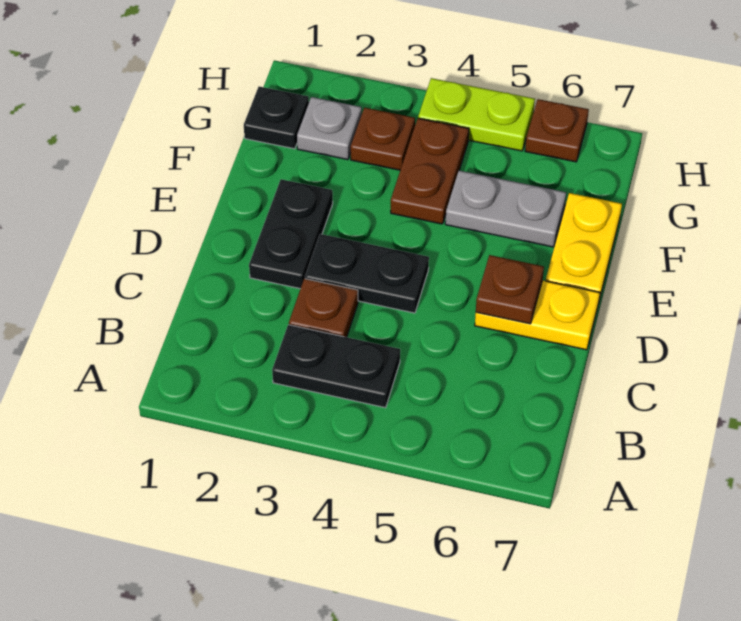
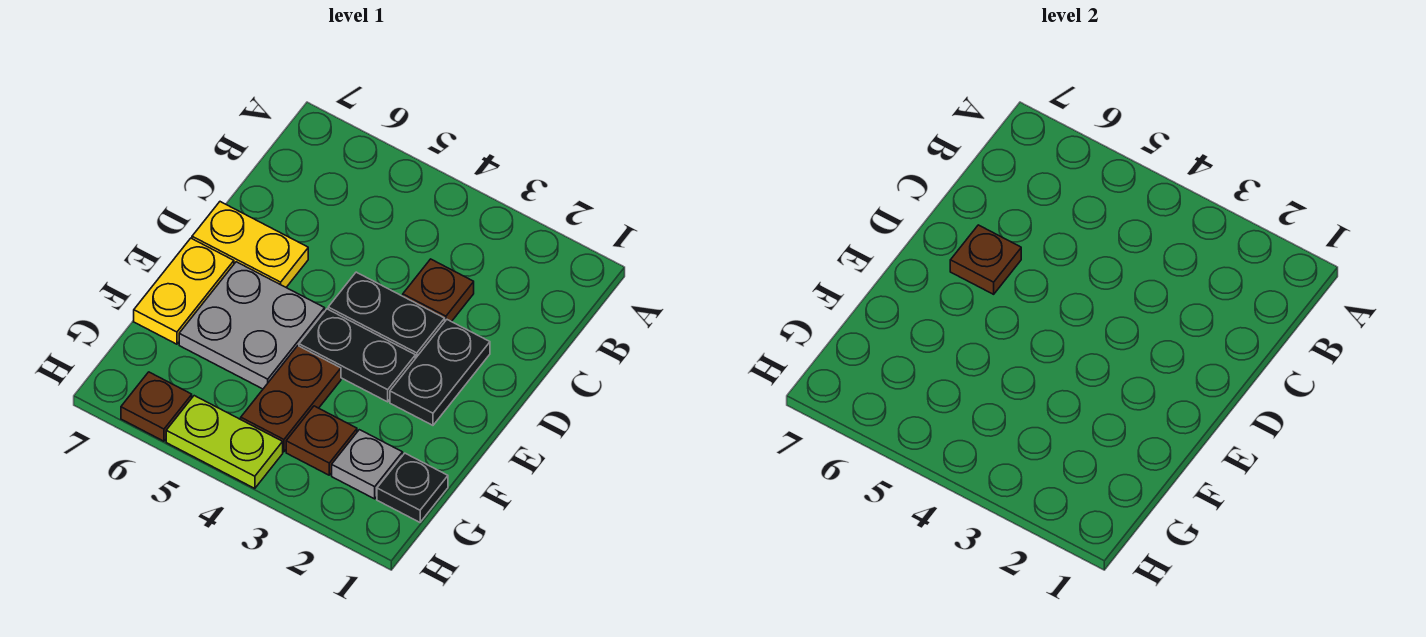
black 1x2 plate [272,325,400,408] -> black 1x2 plate moved to [299,309,415,402]
grey 1x2 plate [445,171,566,247] -> grey 2x2 plate [179,262,325,389]

